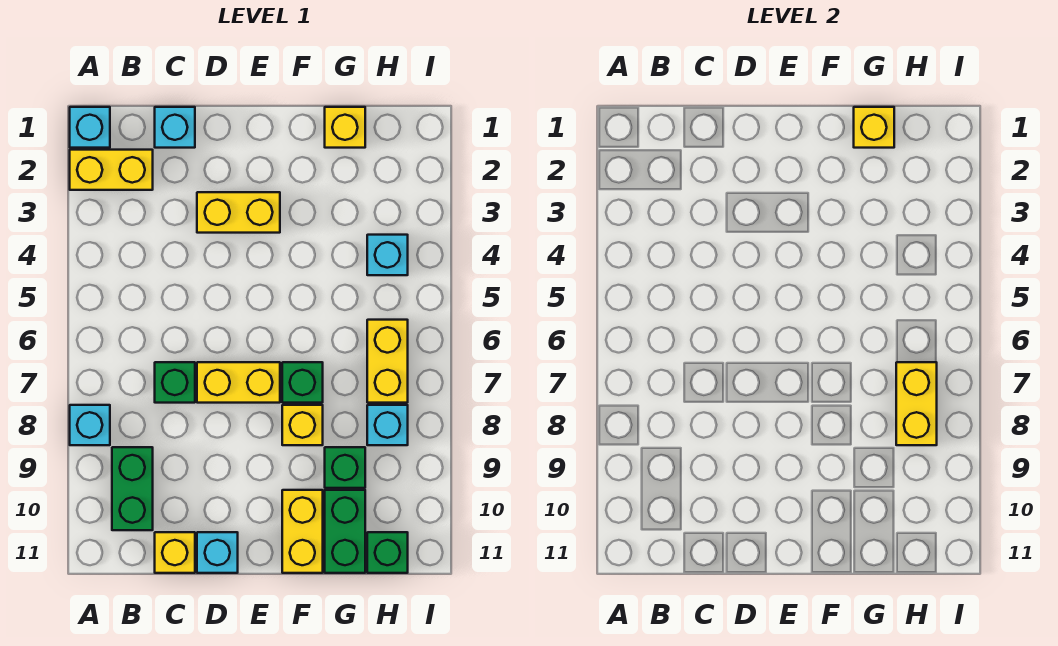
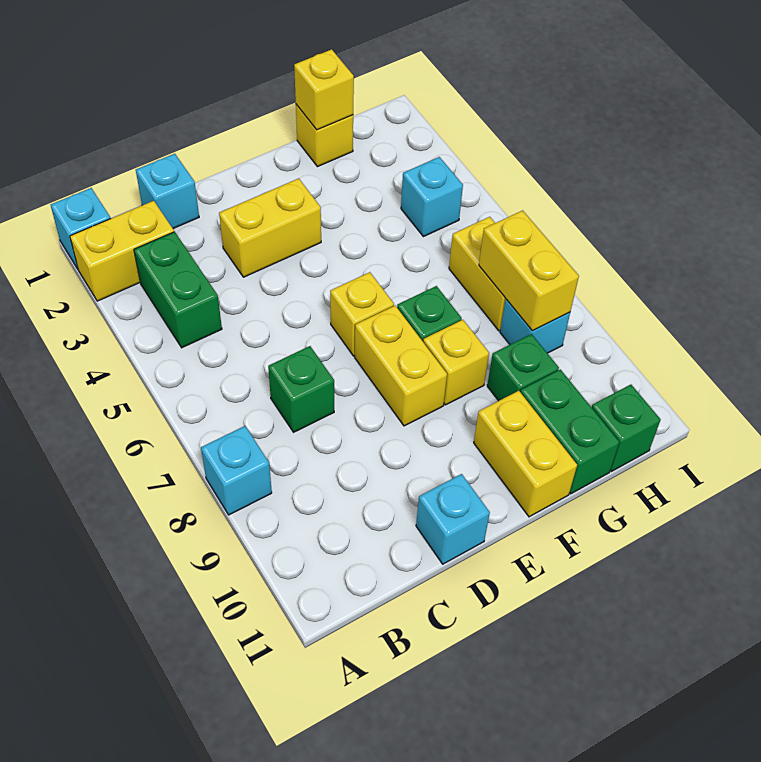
green 1x2 brick [112,447,153,530] -> green 1x2 brick moved to [134,232,222,348]
yellow 1x1 brick [155,532,195,573] -> yellow 1x1 brick moved to [330,272,394,356]
yellow 1x2 brick [197,362,280,403] -> yellow 1x2 brick turned to [355,306,447,426]

